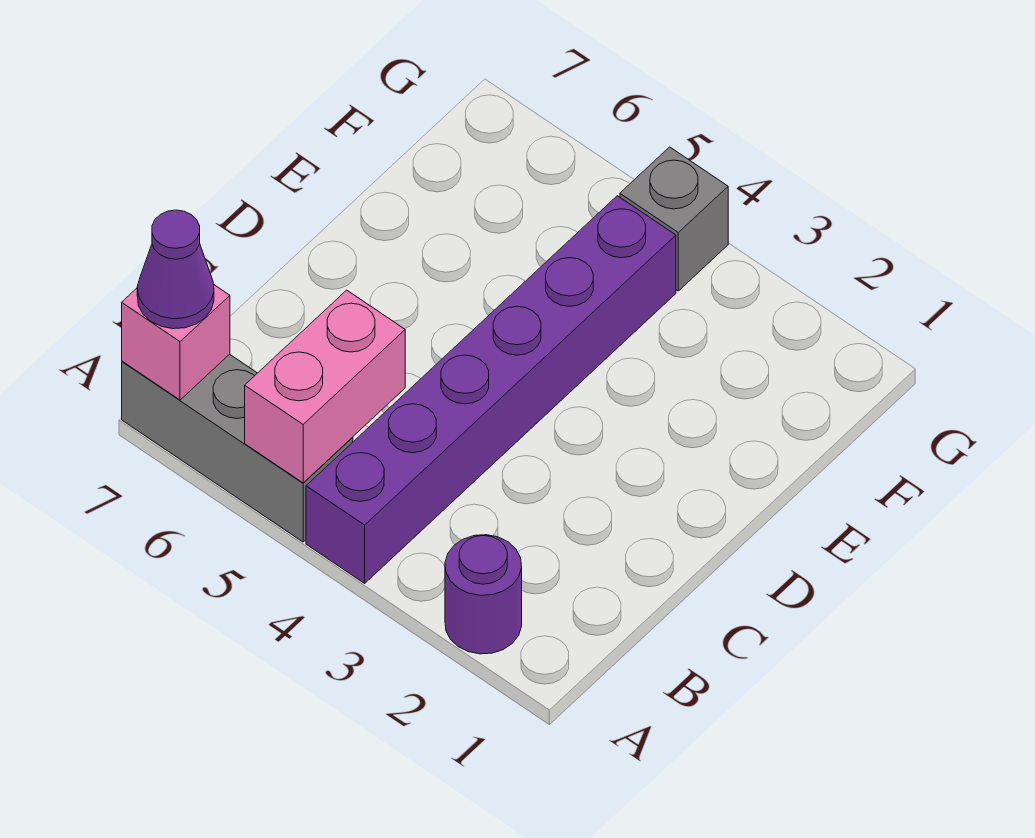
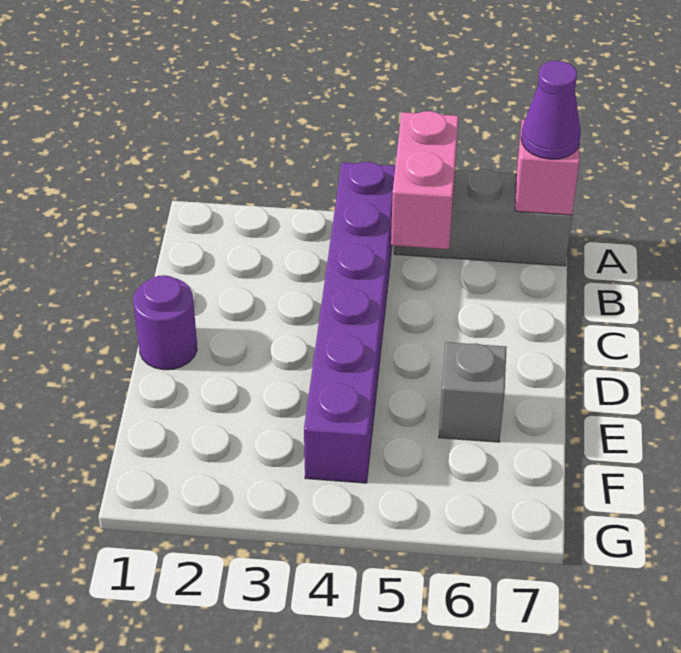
purple 1x1 round brick [445,535,522,654] -> purple 1x1 round brick moved to [133,275,197,370]
grey 1x1 brick [620,147,728,291] -> grey 1x1 brick moved to [439,342,507,442]

